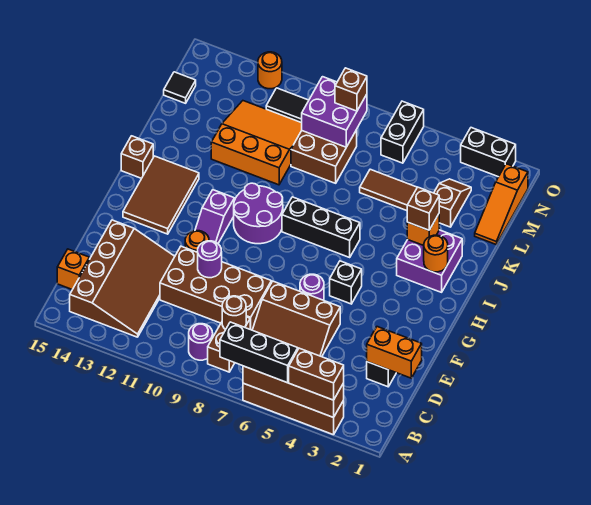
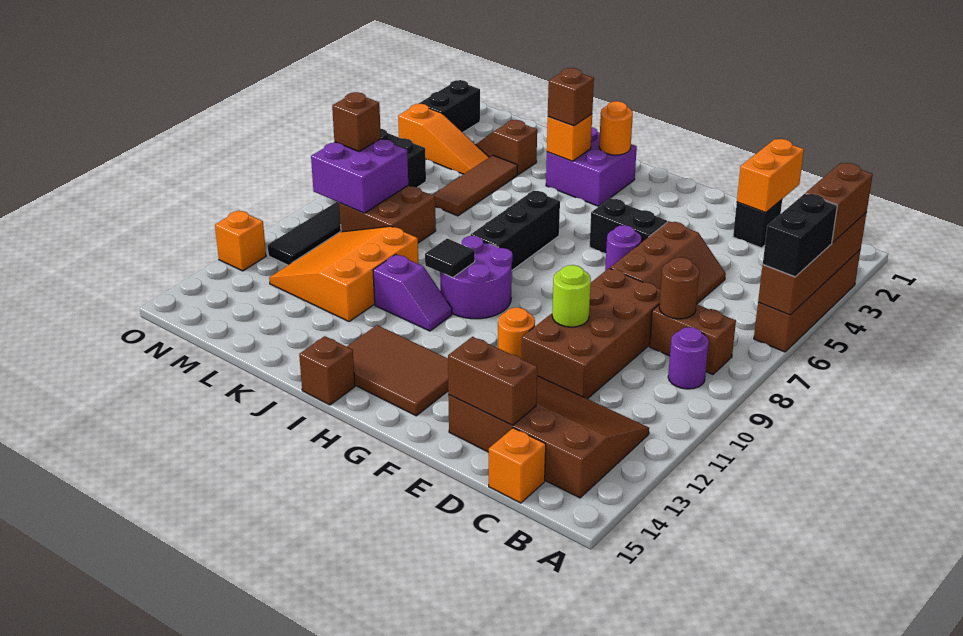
black 1x3 brick [220,322,298,383] -> black 1x2 brick [763,194,837,277]
none -> brown 1x2 brick [448,337,537,425]
purple 1x1 round brick [198,241,222,278] -> lime 1x1 round brick [552,265,591,327]
black 1x1 brick [330,261,362,304] -> black 1x2 brick [590,199,667,254]
purple 1x2 slope [195,190,234,243] -> purple 1x2 slope moved to [373,254,452,331]
orange 1x3 slope [475,164,528,245] -> orange 1x3 slope moved to [398,104,489,174]
black 1x1 tile [164,72,196,103] -> black 1x1 tile moved to [425,239,475,278]
orange 1x1 round brick [258,52,282,89] -> orange 1x1 brick [215,210,266,271]

